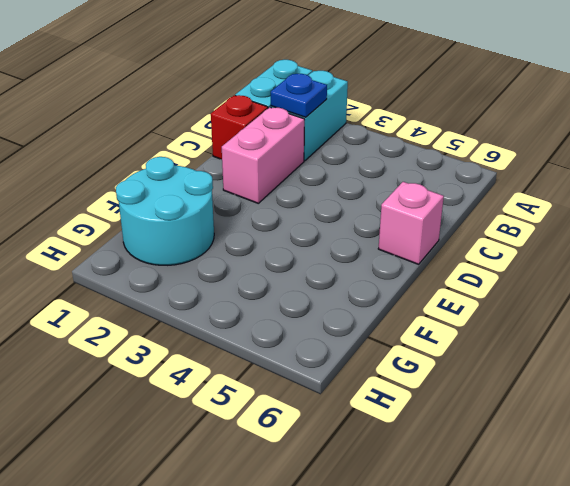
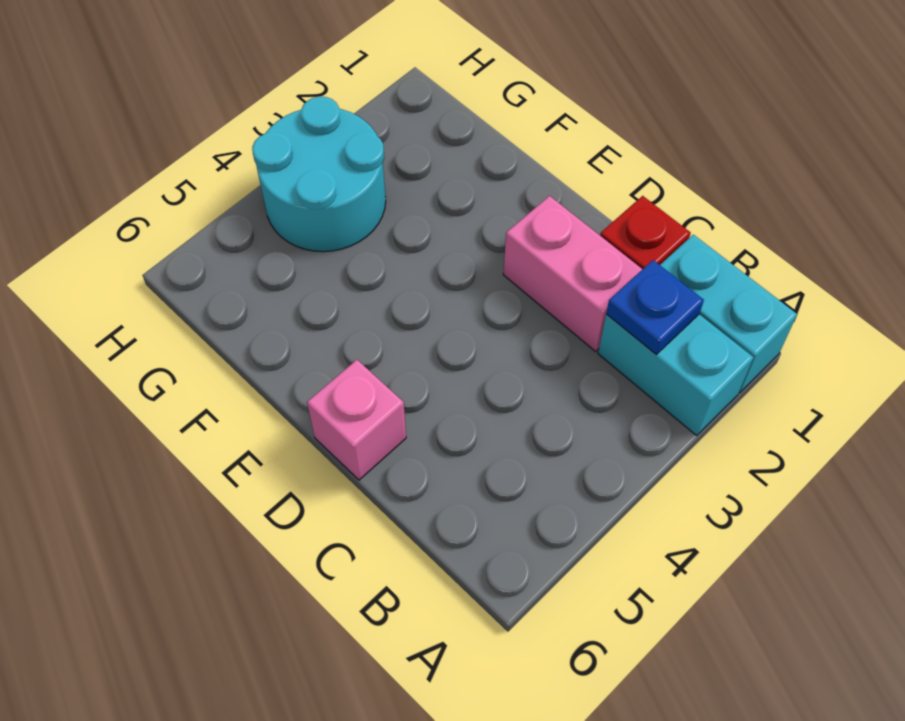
cyan 2x2 round brick [116,157,214,265] -> cyan 2x2 round brick moved to [252,97,386,252]

